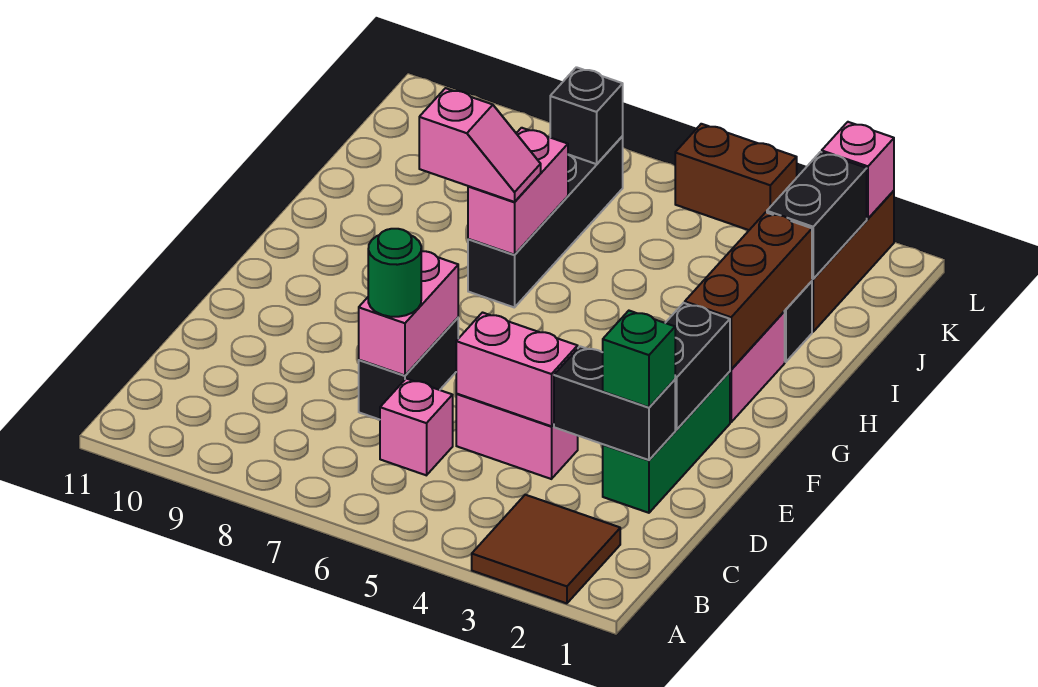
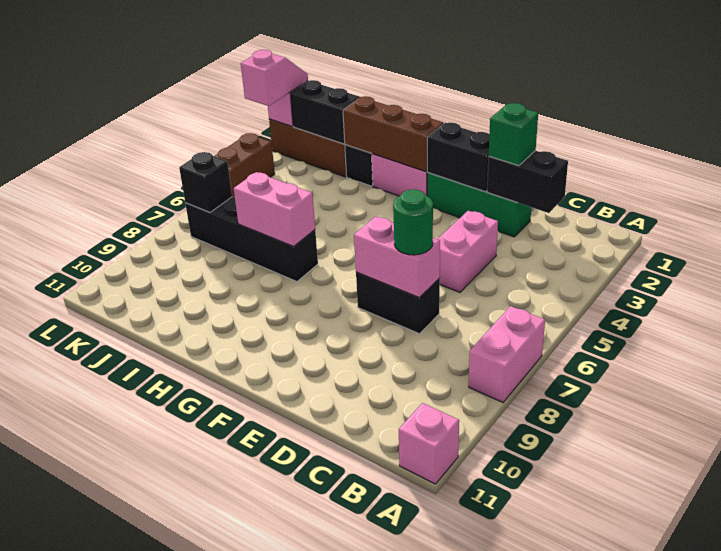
brown 2x2 tile [472,495,620,603] -> none
pink 1x1 brick [380,379,453,475] -> pink 1x1 brick moved to [399,403,459,484]
black 1x2 brick [554,346,675,460] -> black 1x2 brick turned to [487,151,568,213]
pink 1x2 brick [456,313,578,426] -> pink 1x2 brick moved to [469,306,545,402]
pink 1x2 slope [419,88,541,202] -> pink 1x2 slope moved to [241,50,308,106]

